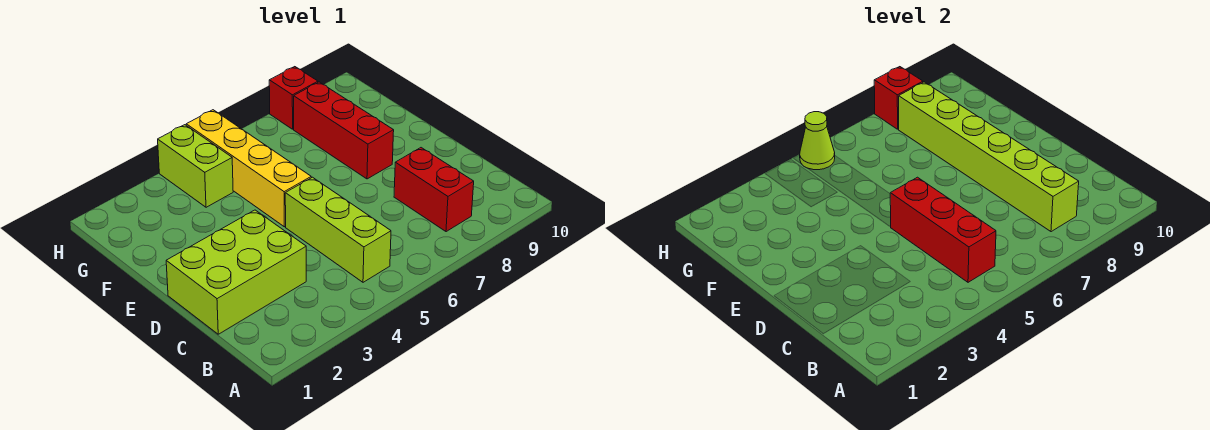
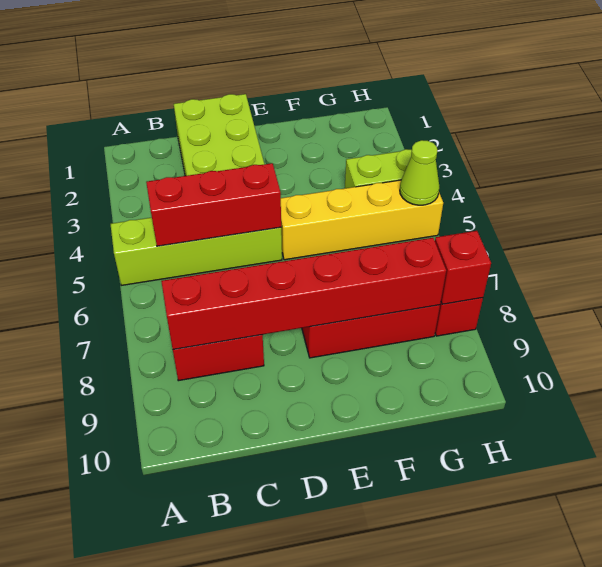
lime 1x3 brick [285,177,391,282] -> lime 1x4 brick [111,217,282,285]
lime 1x6 brick [899,82,1079,232] -> red 1x6 brick [161,238,446,350]

